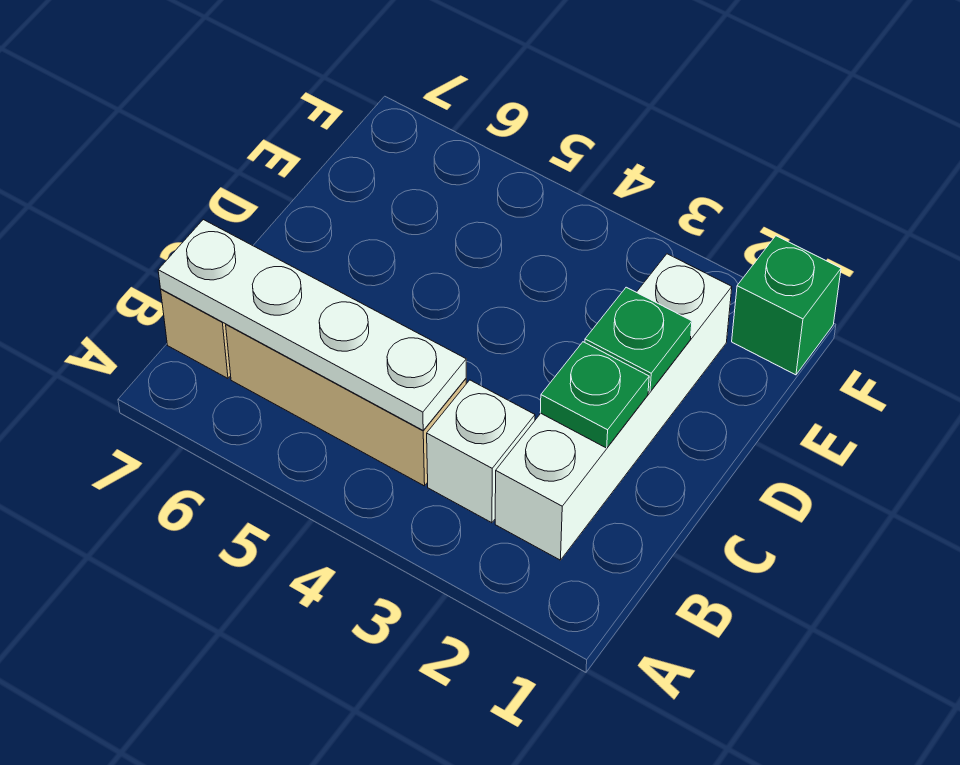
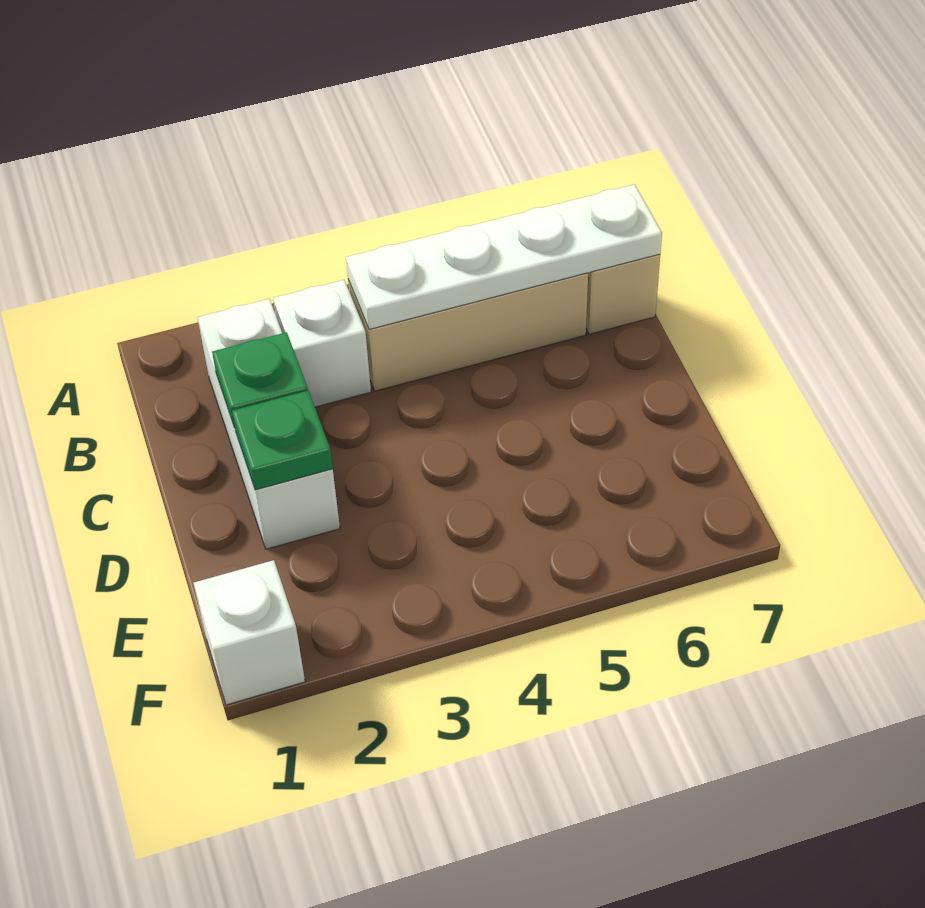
white 1x4 brick [495,254,732,560] -> white 1x3 brick [197,299,340,549]
green 1x1 brick [732,236,841,375] -> white 1x1 brick [194,560,305,705]

